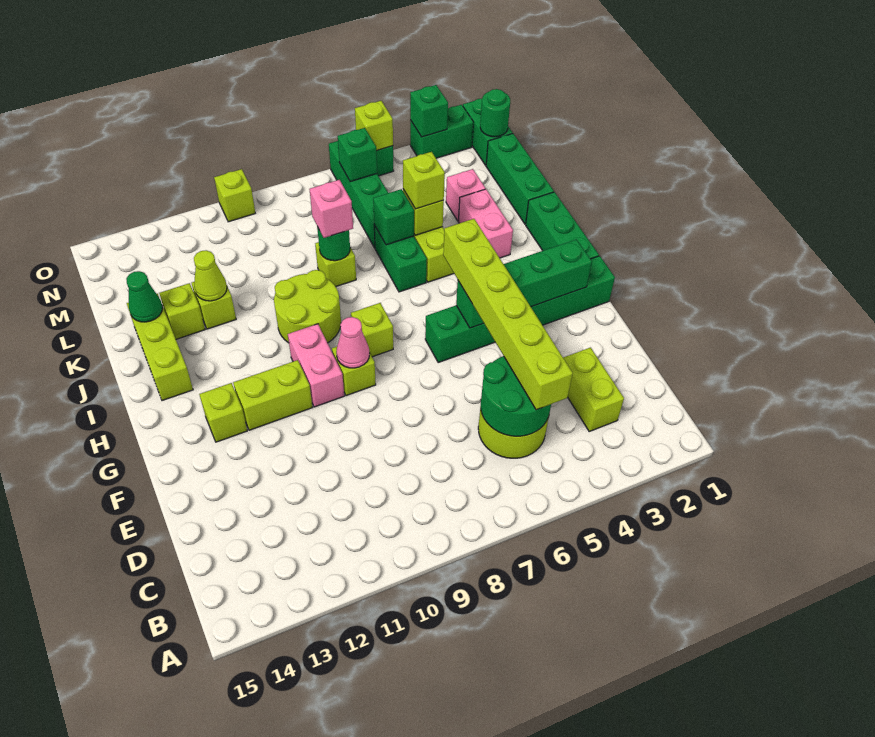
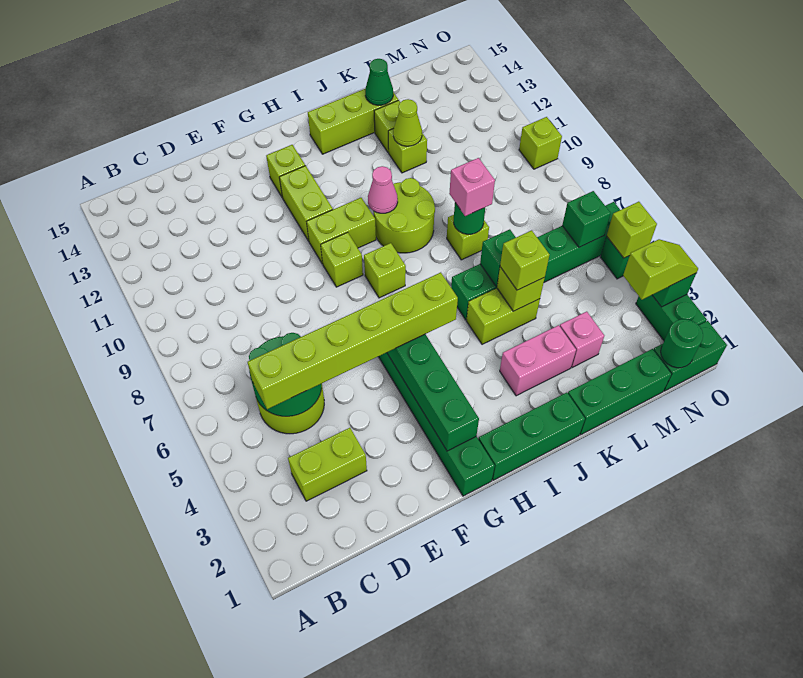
pink 1x1 cone [336,317,370,368] -> pink 1x1 cone moved to [368,166,398,213]
pink 1x2 brick [288,324,344,407] -> lime 1x2 brick [307,198,376,264]
none -> lime 1x2 slope [623,239,698,300]

